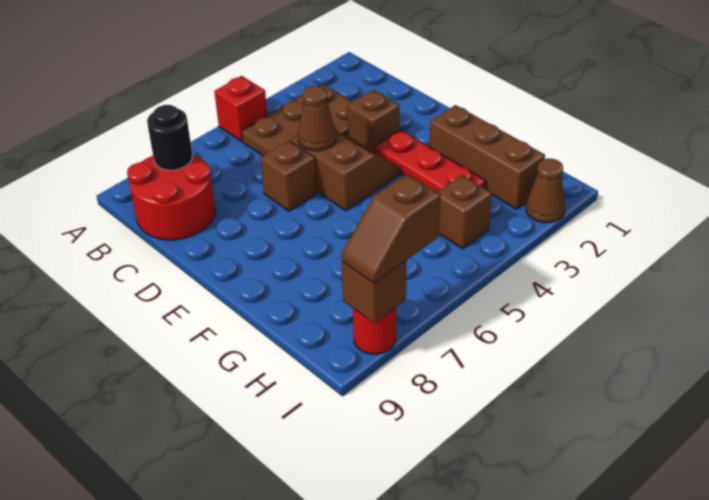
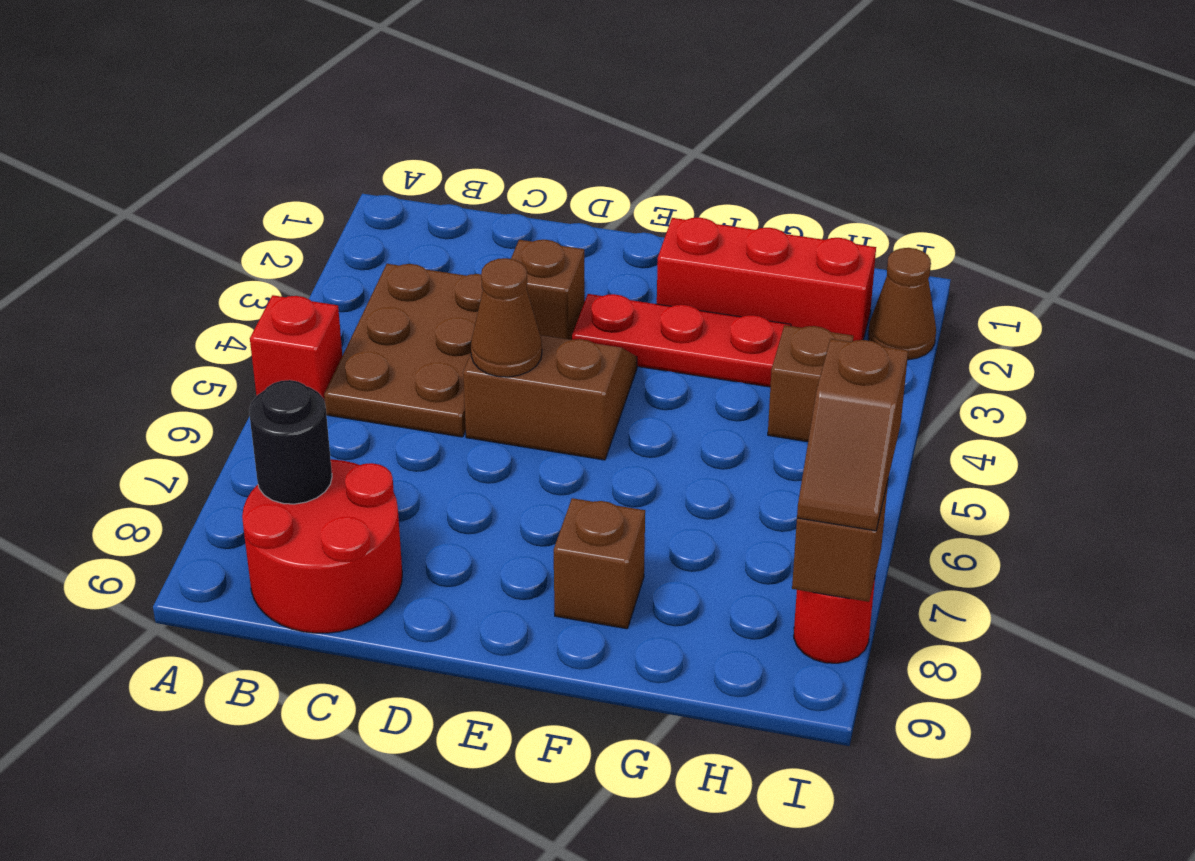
brown 1x1 brick [260,141,317,211] -> brown 1x1 brick moved to [554,498,645,629]
brown 1x3 brick [430,105,545,209] -> red 1x3 brick [657,218,876,341]

